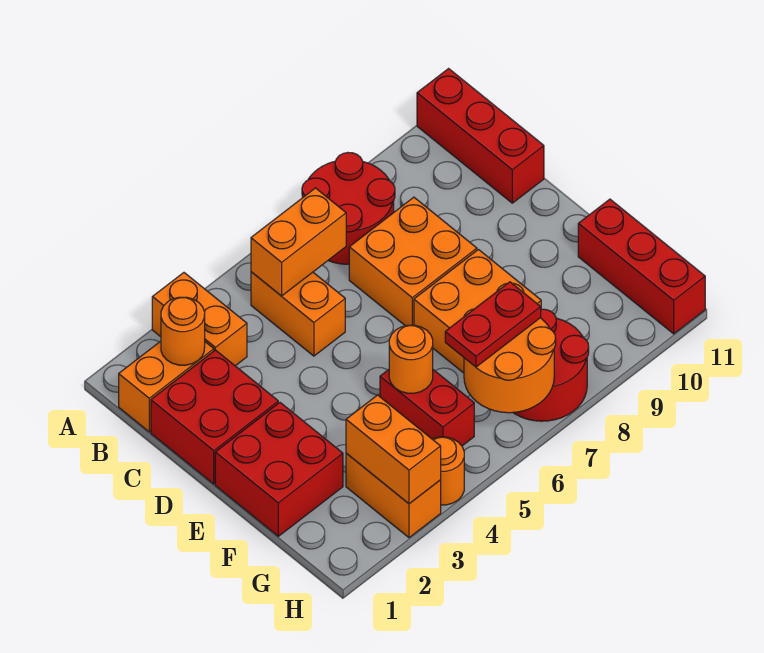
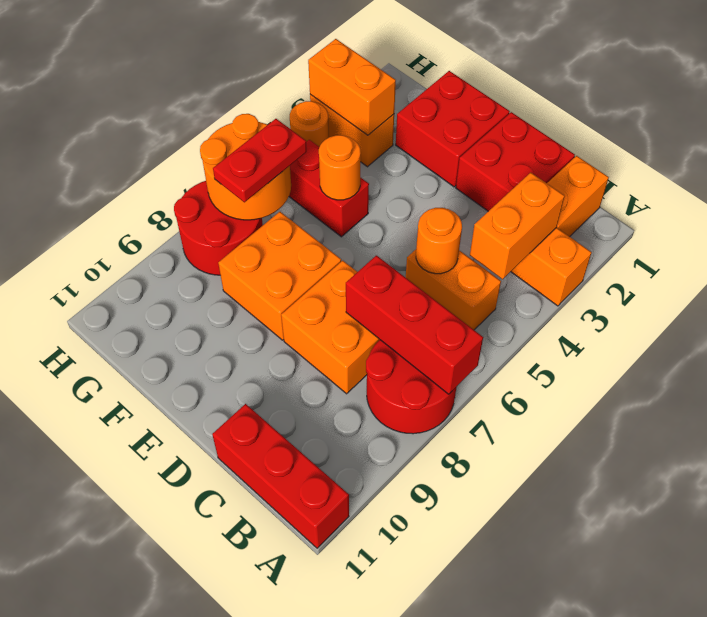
orange 1x1 round brick [161,297,205,365] -> orange 1x1 round brick moved to [416,208,462,274]
orange 1x2 brick [251,188,346,296] -> orange 1x2 brick moved to [470,173,565,279]
red 1x3 brick [578,199,705,334] -> red 1x3 brick moved to [346,255,483,394]

